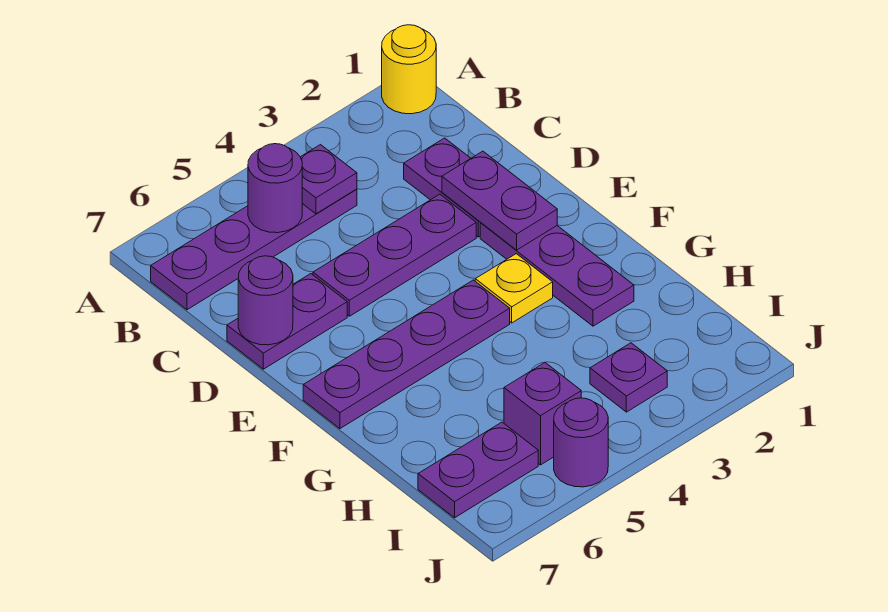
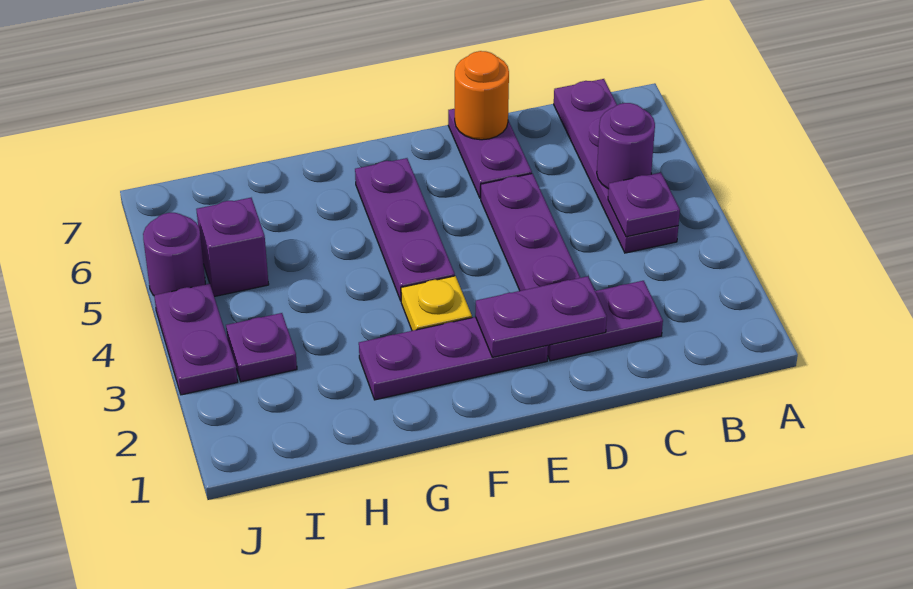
yellow 1x1 round brick [382,25,436,114] -> none
purple 1x1 round brick [238,256,293,345] -> orange 1x1 round brick [455,51,509,140]
purple 1x4 plate [303,280,510,429] -> purple 1x3 plate [355,158,455,301]
purple 1x2 plate [418,422,538,518] -> purple 1x2 plate moved to [154,284,238,395]

